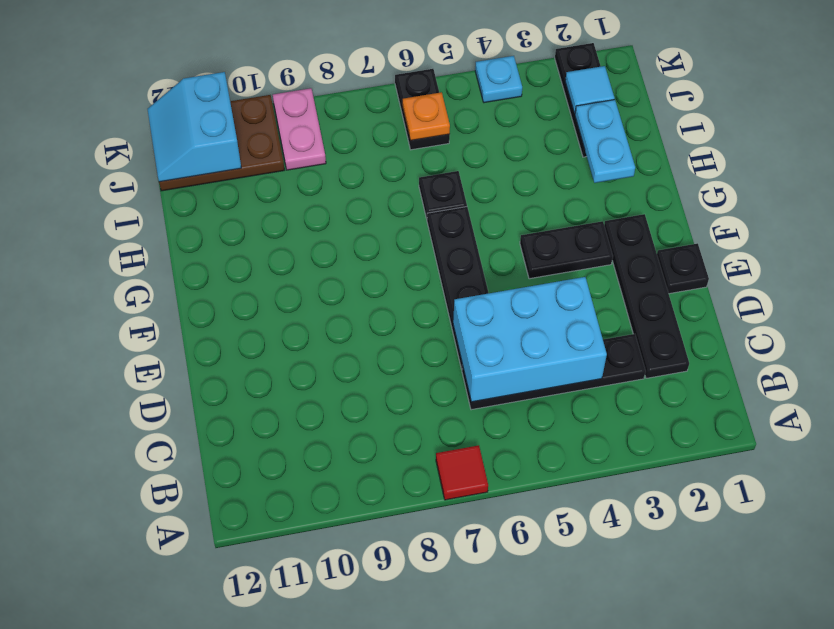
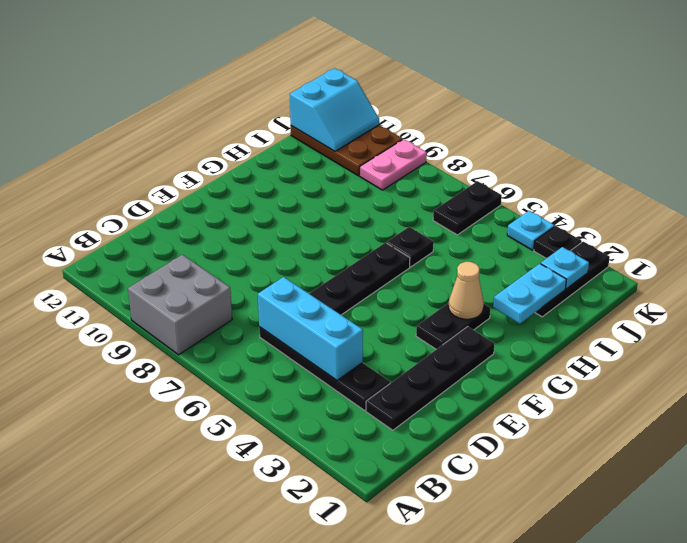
red 1x1 tile [436,445,488,500] -> none
none -> grey 2x2 brick [128,255,232,355]
cyan 2x3 brick [453,277,607,402] -> cyan 1x3 brick [258,277,363,380]
black 1x1 plate [657,243,709,294] -> black 1x1 plate moved to [534,226,582,258]
black 1x2 plate [520,221,613,279] -> black 1x2 plate turned to [416,303,490,349]
none -> tan 1x1 cone [449,262,484,319]
cyan 1x1 tile [565,66,615,114] -> cyan 1x1 plate [541,247,589,289]
orange 1x1 plate [403,92,450,141] -> none
cyan 2x2 slope [148,72,241,182] -> cyan 2x2 slope turned to [290,68,379,151]

